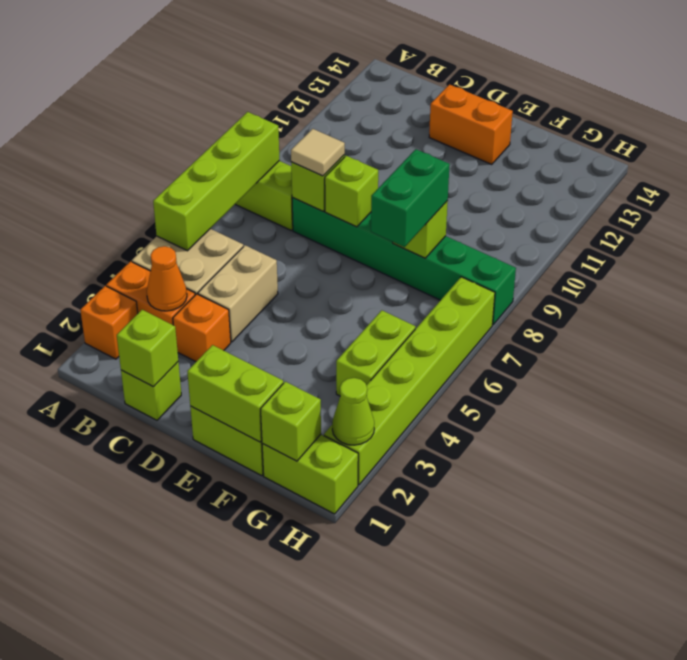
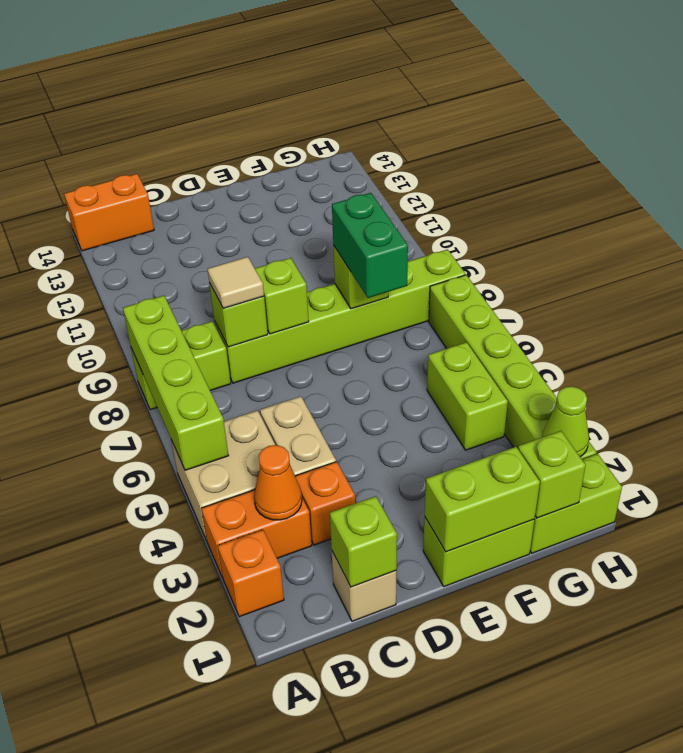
lime 1x1 brick [121,362,181,420] -> tan 1x1 brick [332,552,396,621]
green 1x6 brick [292,197,516,325] -> lime 1x6 brick [215,249,465,383]
orange 1x2 brick [429,85,513,164] -> orange 1x2 brick moved to [64,174,154,251]

